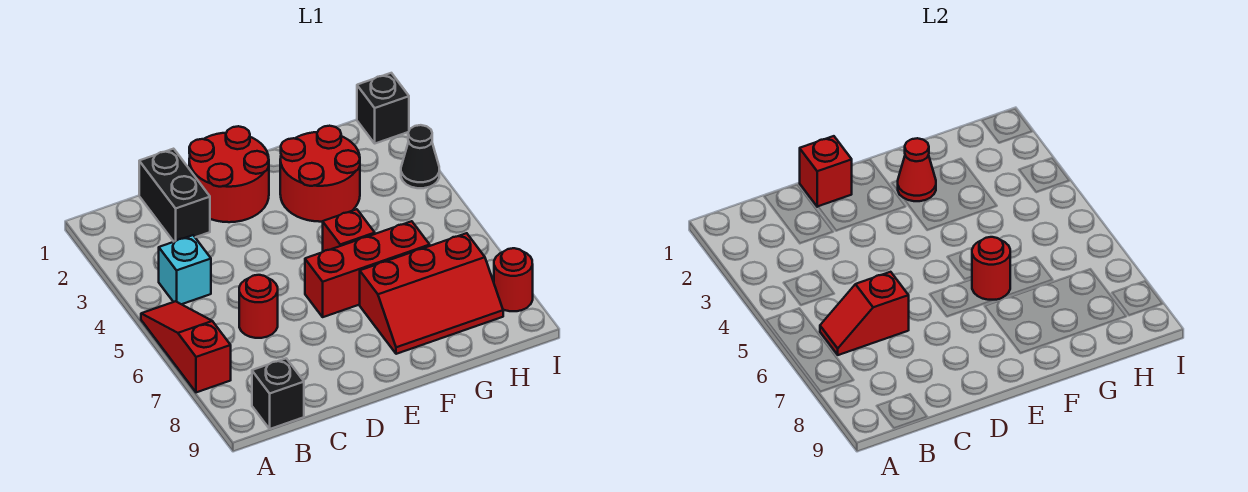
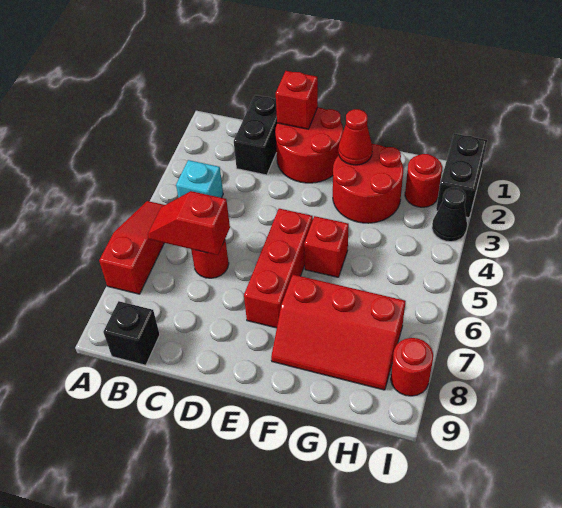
red 1x3 brick [305,221,430,317] -> red 1x3 brick turned to [244,209,313,328]
red 1x1 round brick [972,237,1010,300] -> red 1x1 round brick moved to [405,154,442,207]
black 1x1 brick [357,73,409,143] -> black 1x2 brick [436,134,487,218]

